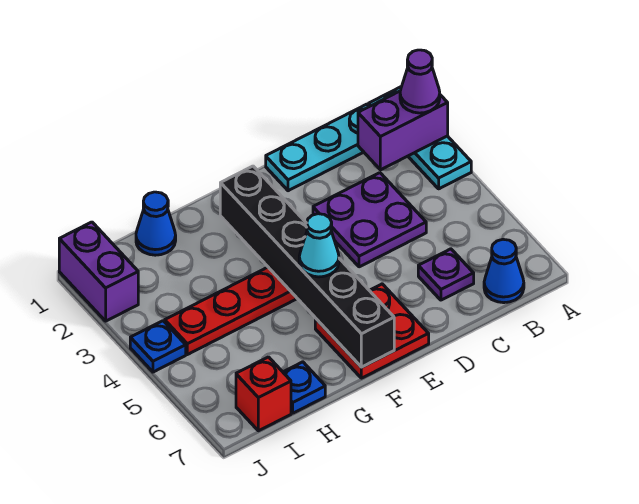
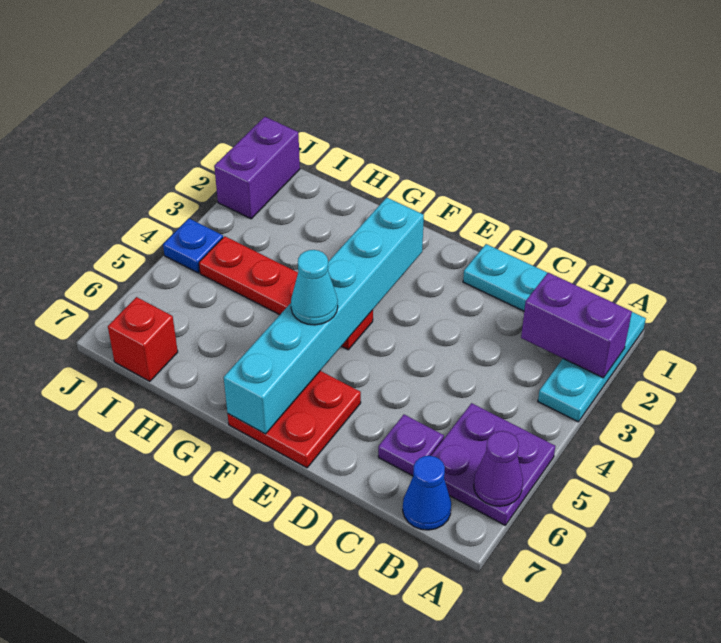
purple 1x1 cone [400,50,440,113] -> purple 1x1 cone moved to [474,431,523,506]
purple 2x2 plate [313,173,426,267] -> purple 2x2 plate moved to [431,403,555,525]
black 1x6 brick [220,166,394,367] -> cyan 1x6 brick [224,198,424,434]
blue 1x1 cone [136,192,176,255] -> none
blue 1x1 plate [283,362,325,413] -> none

